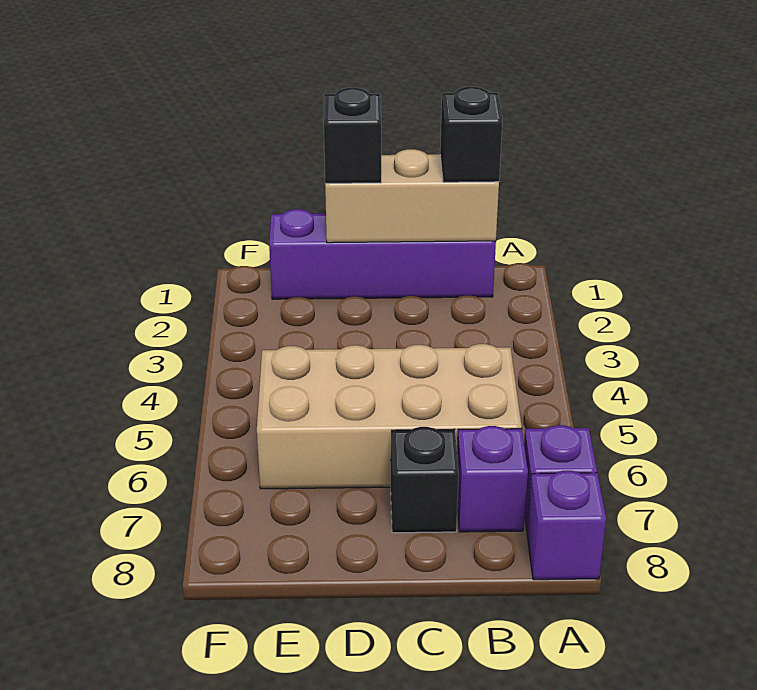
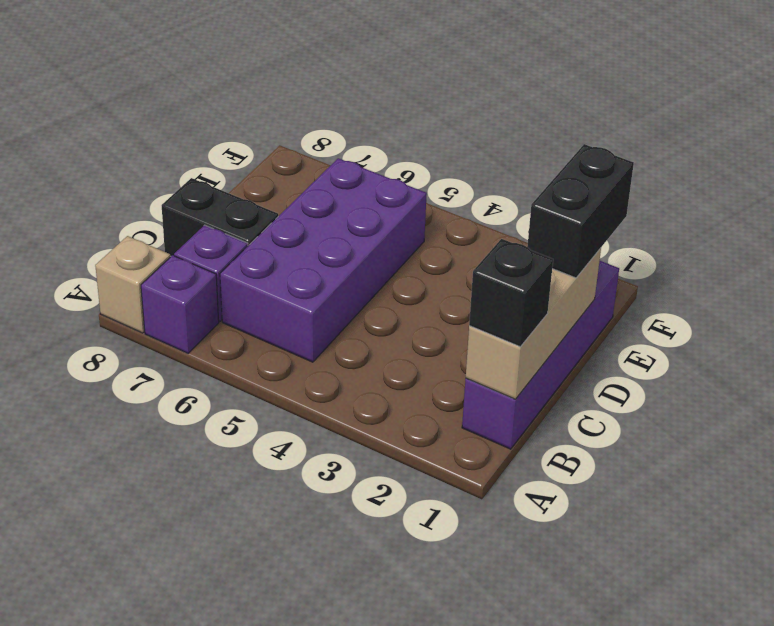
purple 1x1 brick [527,471,606,580] -> tan 1x1 brick [95,236,170,333]
tan 2x4 brick [257,344,522,489] -> purple 2x4 brick [220,158,427,362]
black 1x1 brick [391,427,459,533] -> black 1x2 brick [162,178,278,256]
black 1x1 brick [324,88,381,183] -> black 1x2 brick [527,144,634,278]

